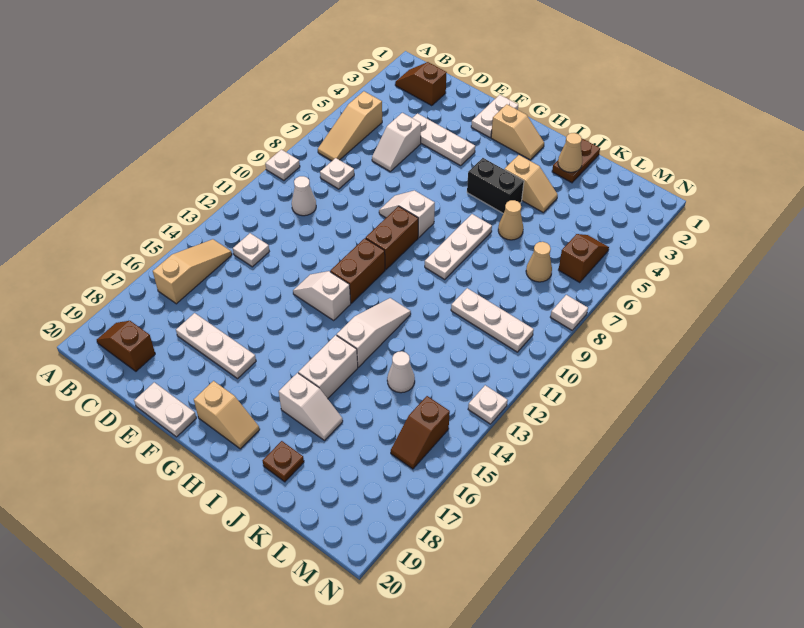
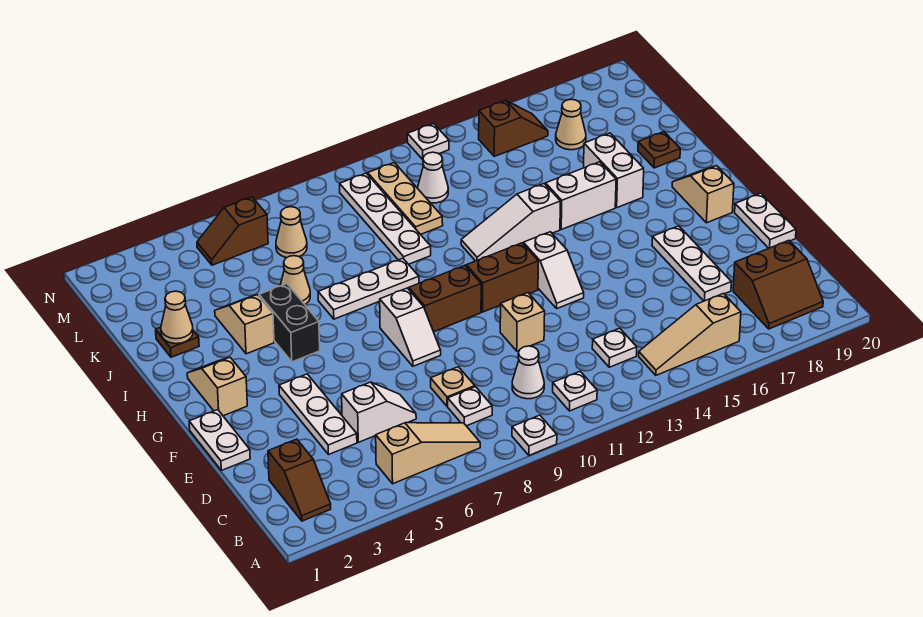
brown 1x2 slope [97,321,155,371] -> brown 2x2 slope [733,240,823,329]
none -> tan 1x1 plate [431,367,475,406]
none -> tan 1x1 brick [500,293,545,351]
white 1x2 plate [471,95,518,137] -> white 1x2 plate turned to [189,410,250,471]
white 1x2 slope [279,373,343,440] -> white 1x2 brick [584,133,644,208]
brown 1x2 plate [552,139,600,183] -> brown 1x1 plate [156,327,199,357]
white 1x3 plate [451,288,534,352] -> white 1x4 plate [340,173,431,264]
none -> tan 1x3 plate [368,163,443,235]
white 1x1 cone [387,351,415,393] -> white 1x1 cone moved to [418,152,448,203]
none -> tan 1x1 cone [556,99,586,150]
white 1x1 plate [551,295,588,330] -> white 1x1 plate moved to [553,372,597,411]

